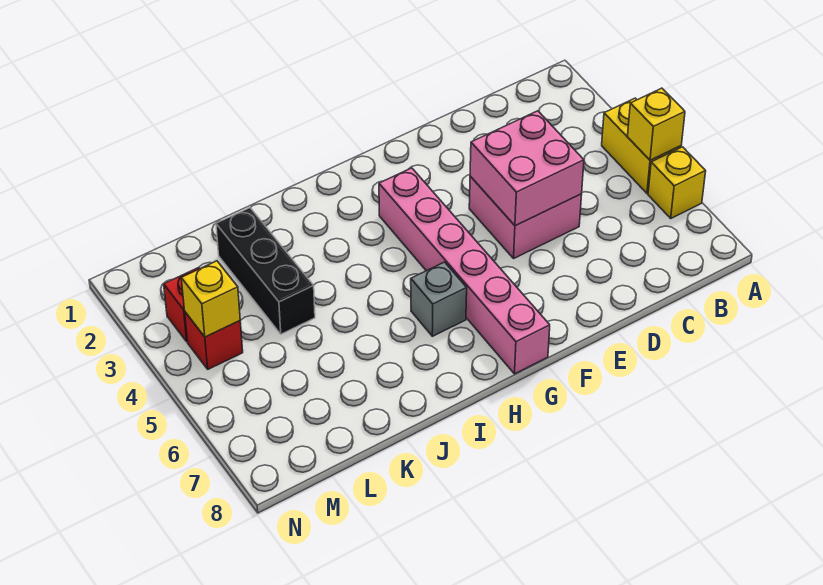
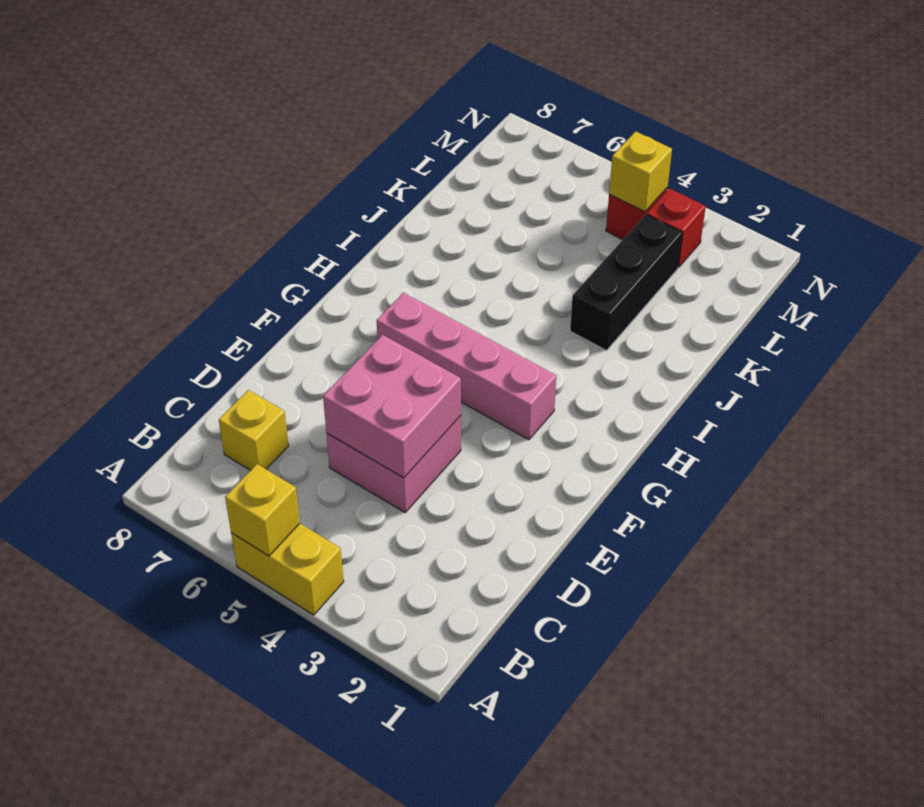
yellow 1x1 brick [648,147,706,218] -> yellow 1x1 brick moved to [219,390,289,470]
pink 1x6 brick [379,168,550,374] -> pink 1x4 brick [377,293,556,440]
grey 1x1 brick [411,262,467,336] -> none
black 1x3 brick [216,208,315,334] -> black 1x3 brick turned to [570,215,682,350]

